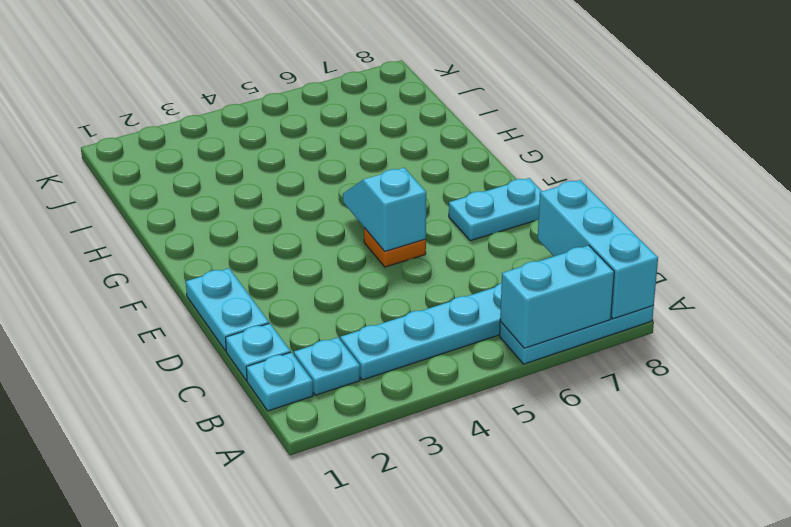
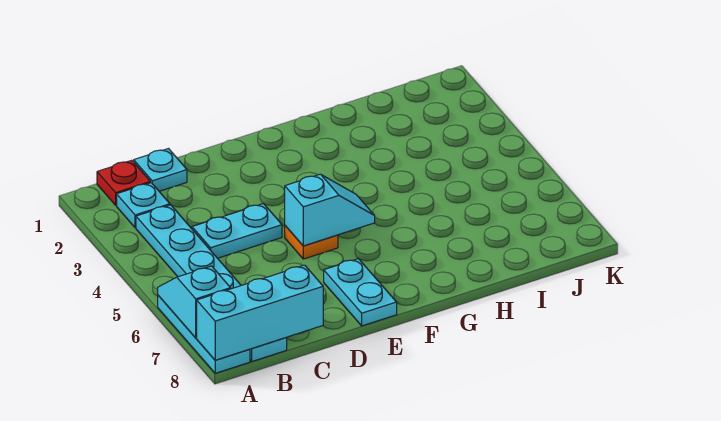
cyan 1x2 brick [500,245,614,348] -> cyan 1x2 slope [158,266,231,338]
cyan 1x1 plate [246,352,313,411] -> red 1x1 plate [97,160,150,205]
cyan 1x2 plate [186,268,269,351] -> cyan 1x2 plate moved to [192,203,282,258]

